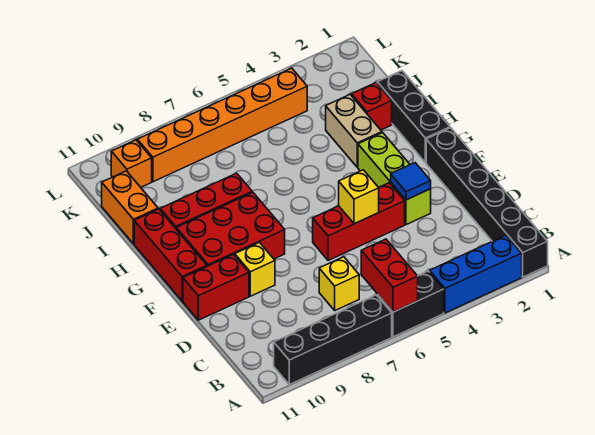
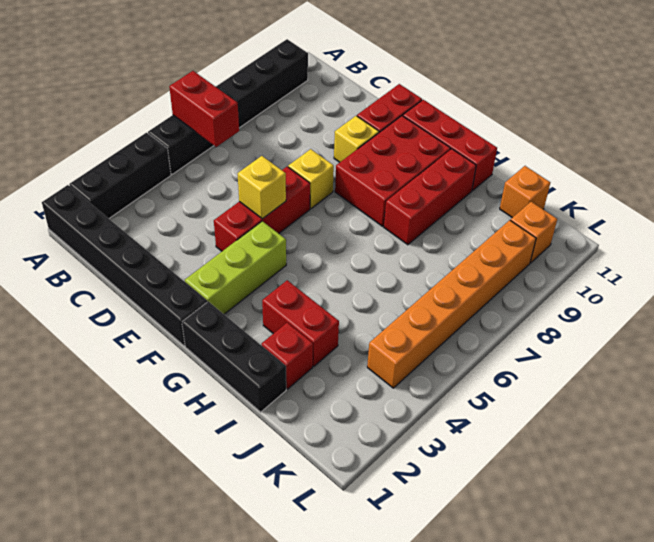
blue 1x3 brick [430,235,522,313] -> black 1x3 brick [69,133,171,218]
yellow 1x1 brick [319,257,359,310] -> yellow 1x1 brick moved to [288,149,334,209]
lime 1x3 brick [358,133,431,225] -> lime 1x3 brick turned to [185,221,286,314]
blue 1x1 tile [391,163,431,200] -> none
tan 1x2 brick [326,95,382,167] -> red 1x2 brick [262,280,339,366]
orange 1x2 brick [102,171,158,244] -> orange 1x1 brick [500,166,550,218]

